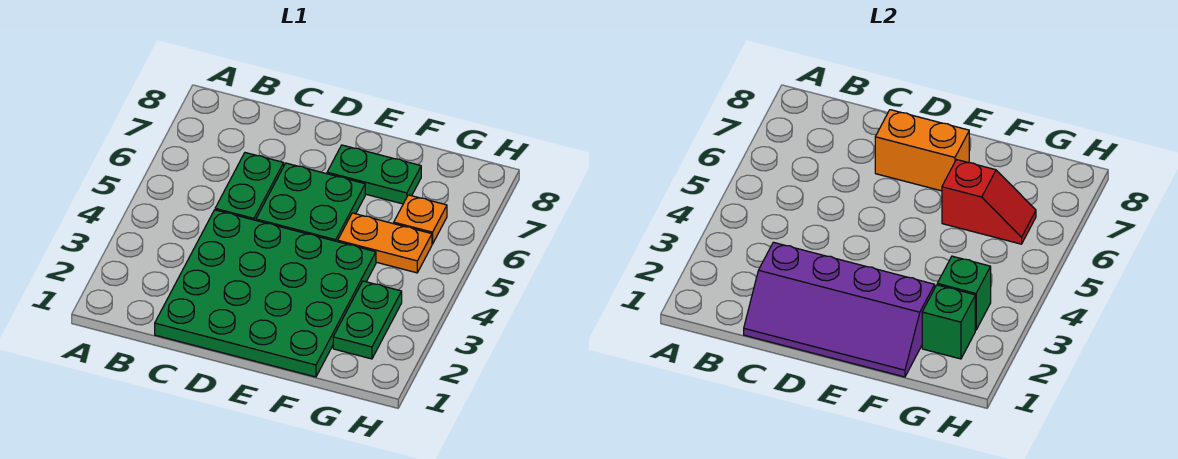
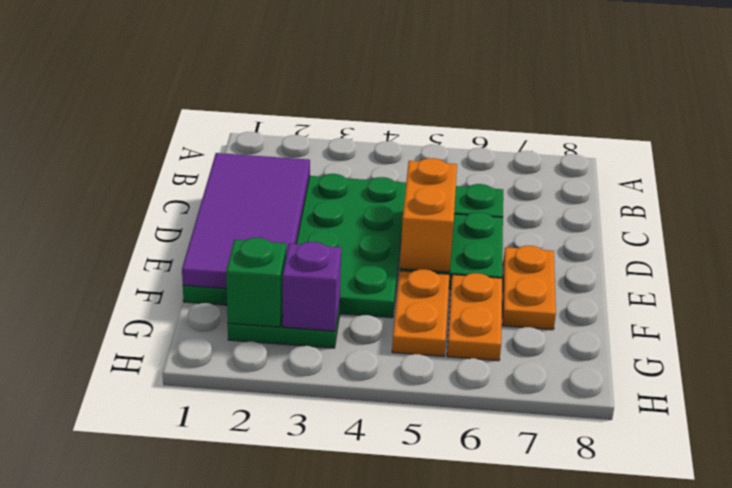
purple 2x4 slope [744,242,935,377] -> purple 2x4 tile [182,153,310,289]
orange 1x2 brick [875,110,969,191] -> orange 1x2 brick moved to [400,158,457,272]
green 1x2 plate [327,145,421,204] -> orange 1x2 plate [503,246,556,330]
red 1x2 slope [942,160,1036,244] -> none
green 1x1 brick [937,256,991,330] -> purple 1x1 brick [283,242,341,331]
orange 1x1 plate [394,195,447,244] -> orange 1x2 plate [447,273,502,361]

